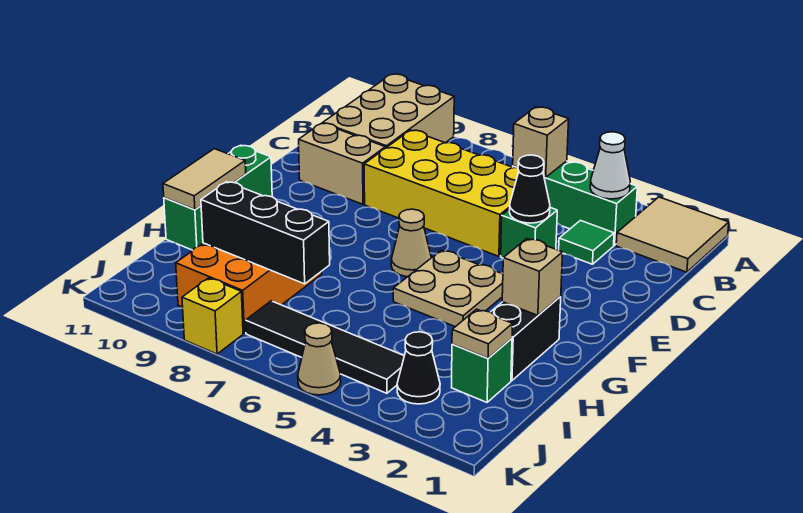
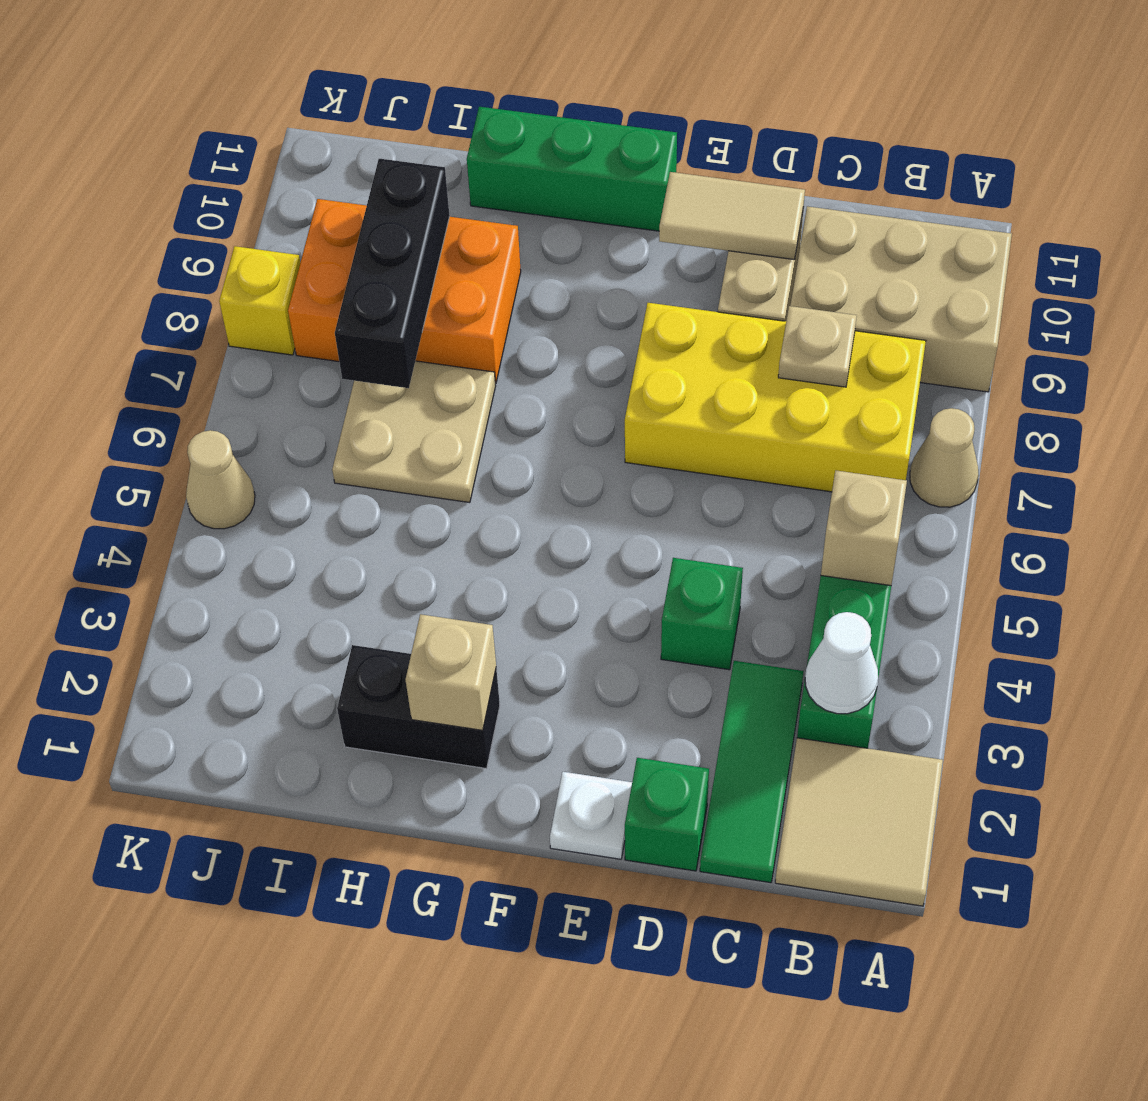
green 1x1 tile [559,221,614,264] -> green 1x3 tile [700,661,804,883]
yellow 2x4 brick [364,130,519,256] -> yellow 2x4 brick turned to [625,303,926,492]
black 1x1 cone [509,155,550,223] -> none
none -> white 1x1 plate [550,772,632,859]
tan 2x2 plate [393,250,503,327] -> tan 2x2 plate moved to [332,361,496,503]
tan 1x1 cone [391,209,431,277] -> tan 1x1 cone moved to [910,408,979,507]
tan 1x2 tile [163,149,246,210] -> tan 1x2 tile moved to [659,172,805,260]
green 1x1 brick [452,338,512,402] -> green 1x1 brick moved to [625,758,709,871]
tan 1x1 plate [452,309,512,358] -> tan 1x1 plate moved to [778,306,857,387]
black 1x1 cone [397,332,440,404] -> none
black 1x4 tile [246,301,404,393] -> none

